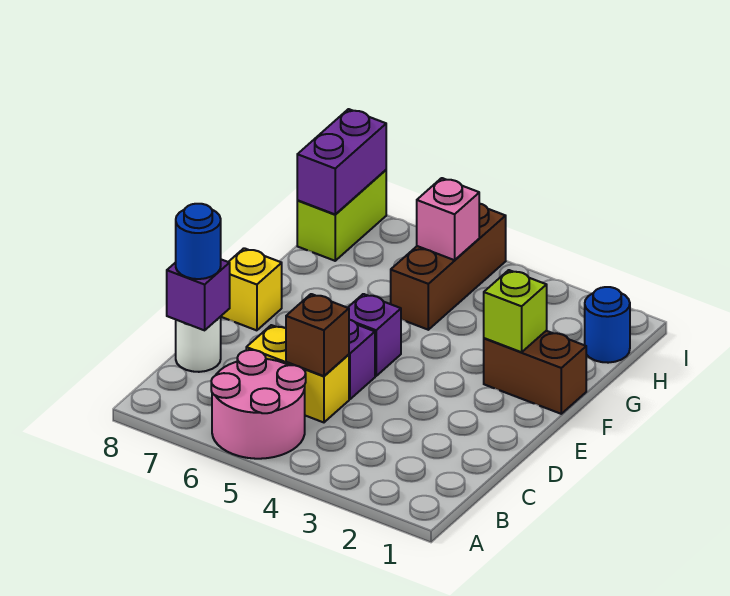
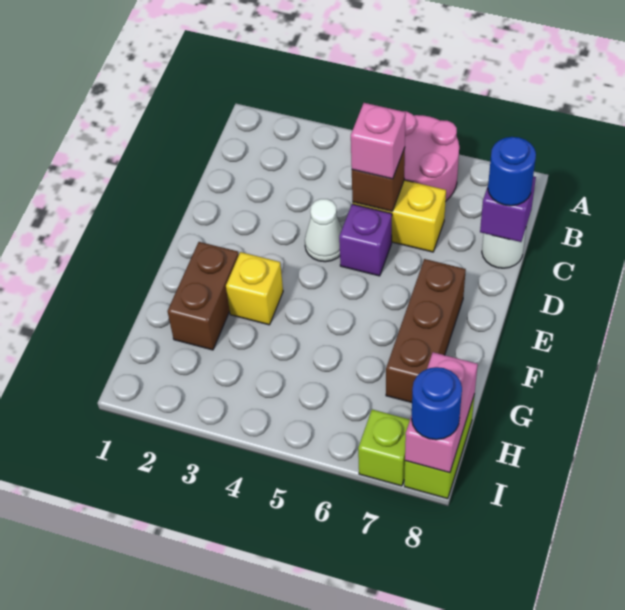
none -> white 1x1 cone [305,199,342,262]
purple 1x1 brick [348,294,401,376] -> none
yellow 1x1 brick [221,248,282,330] -> yellow 1x1 brick moved to [226,252,283,325]
brown 1x2 brick [484,331,586,414] -> brown 1x2 brick turned to [167,242,239,350]
lime 1x1 brick [484,270,547,352] -> lime 1x1 brick moved to [358,409,410,486]
brown 1x3 brick [391,204,506,330] -> brown 1x3 brick moved to [386,259,466,403]
blue 1x1 round brick [585,287,630,363] -> blue 1x1 round brick moved to [412,367,462,440]
pink 1x1 brick [417,178,479,260] -> pink 1x1 brick moved to [351,103,406,179]
purple 1x2 brick [297,109,386,214] -> pink 1x2 brick [405,352,478,473]

